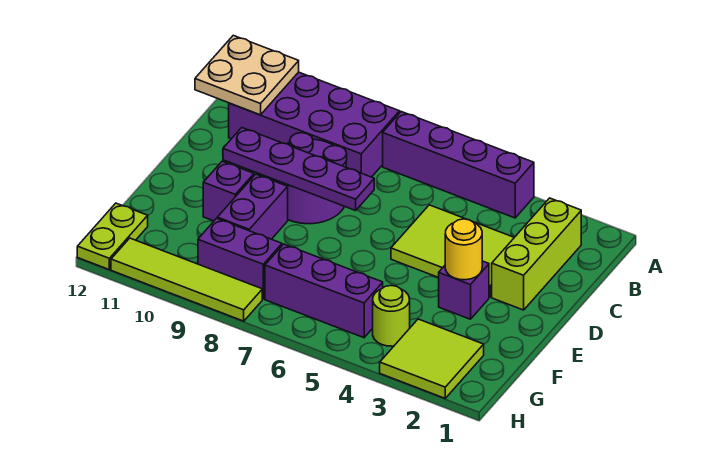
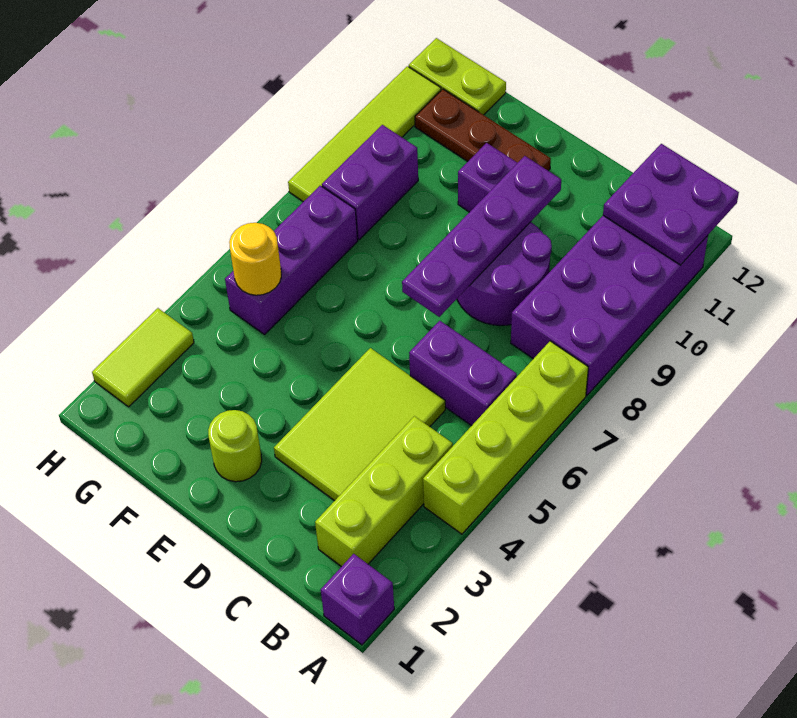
purple 1x4 brick [383,112,534,218] -> lime 1x4 brick [423,341,588,534]
tan 2x2 plate [195,35,299,115] -> purple 2x2 plate [603,144,739,265]
lime 1x3 brick [492,198,581,310] -> lime 1x3 brick turned to [315,416,453,567]
purple 1x1 brick [439,261,489,319] -> purple 1x1 brick moved to [321,554,394,645]
yellow 1x1 round brick [445,219,482,280] -> yellow 1x1 round brick moved to [229,223,281,295]
purple 1x2 brick [217,174,288,239] -> purple 1x2 brick moved to [409,321,517,426]
none -> brown 1x3 plate [415,89,551,171]
lime 2x2 tile [380,319,484,398] -> lime 1x2 tile [92,308,194,407]
lime 1x1 round brick [373,286,410,346] -> lime 1x1 round brick moved to [208,410,262,482]

